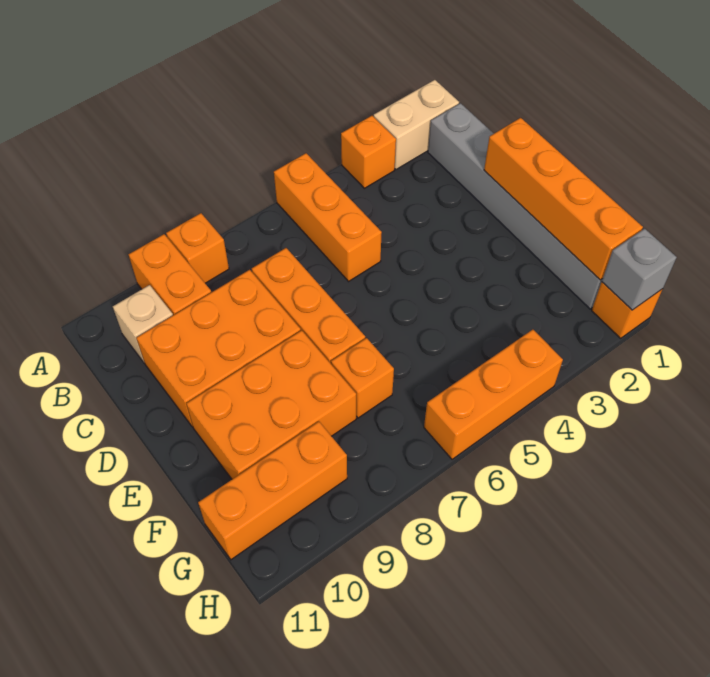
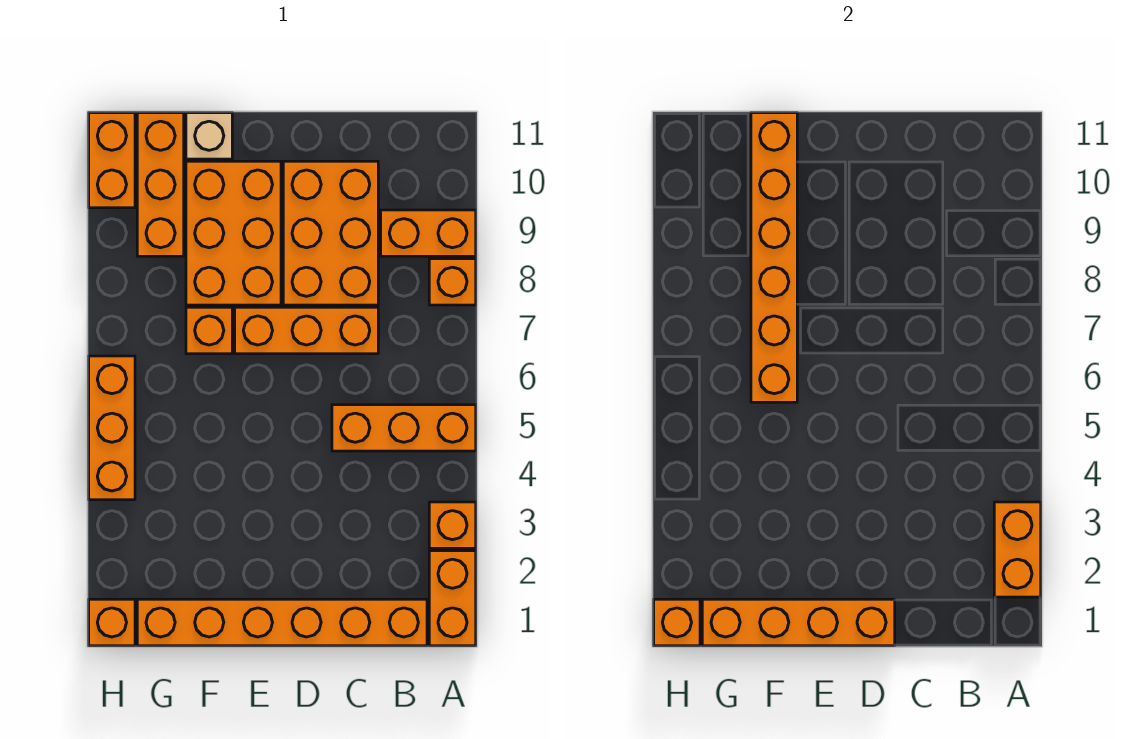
tan 1x2 brick [374,80,459,169] -> orange 1x2 brick [429,551,476,646]
none -> orange 1x2 brick [994,502,1041,597]
grey 1x6 brick [428,103,602,309] -> orange 1x6 brick [137,599,427,646]
tan 1x1 brick [113,285,173,363] -> tan 1x1 brick moved to [186,113,232,159]
none -> orange 1x6 brick [751,113,797,402]
grey 1x1 brick [602,229,677,310] -> orange 1x1 brick [654,599,700,646]
none -> orange 1x2 brick [89,113,135,208]

